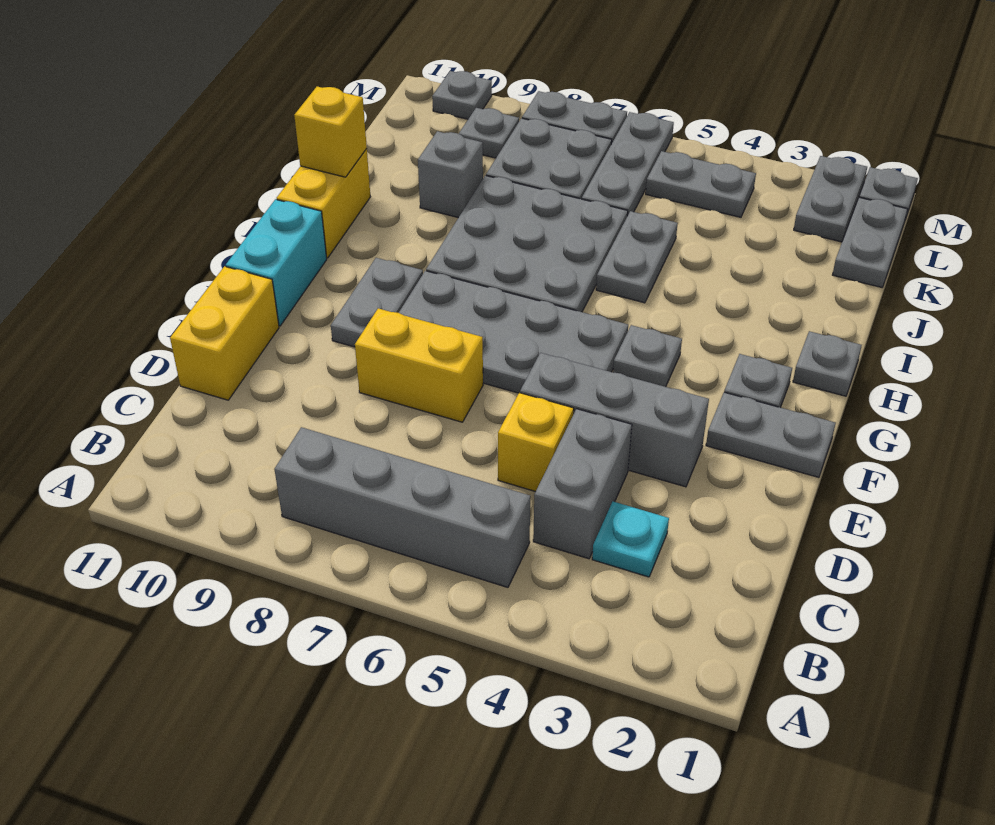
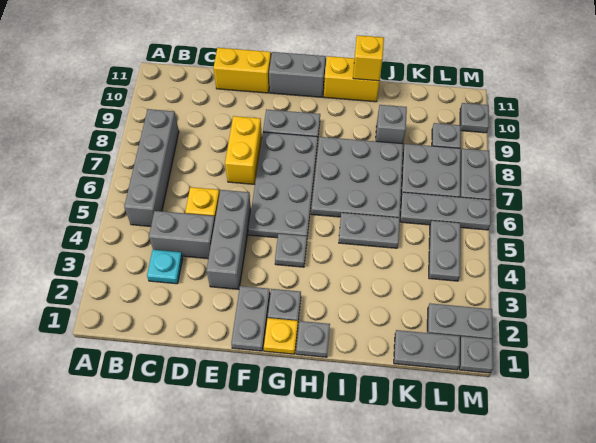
cyan 1x2 brick [226,199,327,326] -> grey 1x2 brick [269,52,326,97]
none -> yellow 1x1 plate [264,318,298,354]

